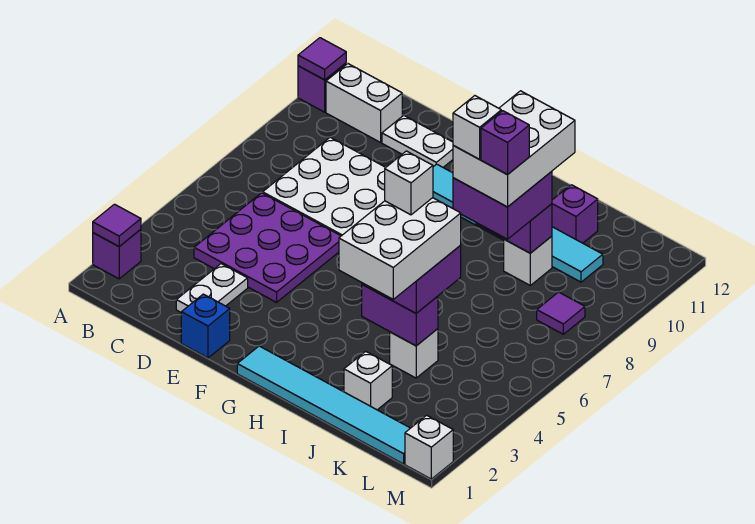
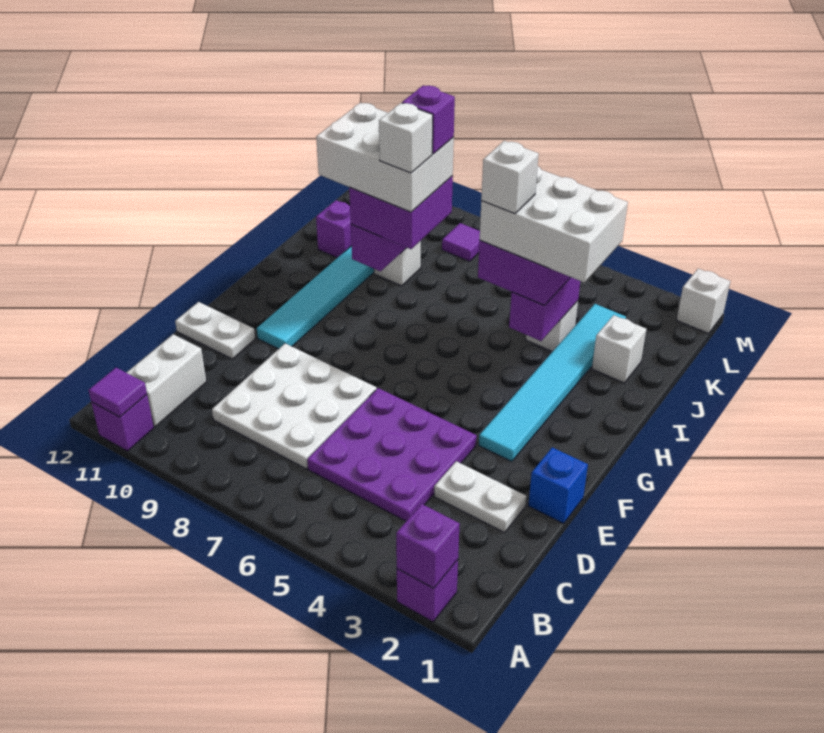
purple 1x1 tile [93,204,141,246] -> purple 1x1 brick [396,504,460,588]
white 1x2 plate [382,115,453,167] -> white 1x2 plate turned to [175,302,255,359]
cyan 1x6 tile [237,346,410,464] -> cyan 1x6 tile moved to [479,304,626,462]

